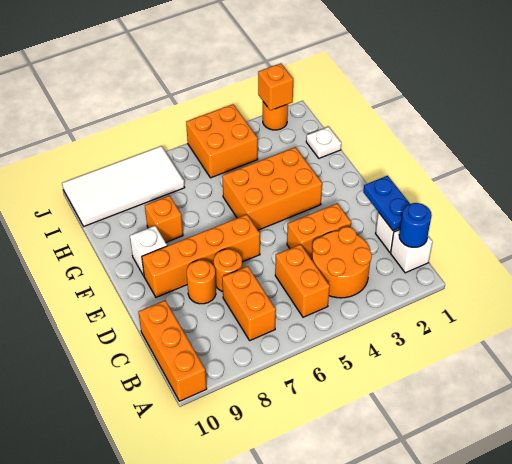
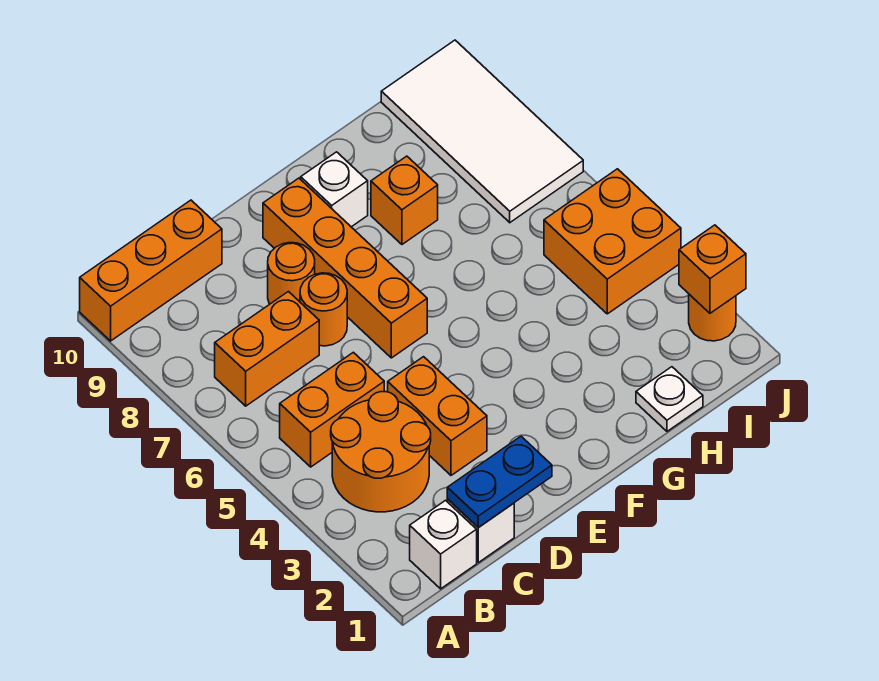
blue 1x1 round brick [399,203,432,247] -> none
orange 2x3 brick [222,147,322,230] -> none

